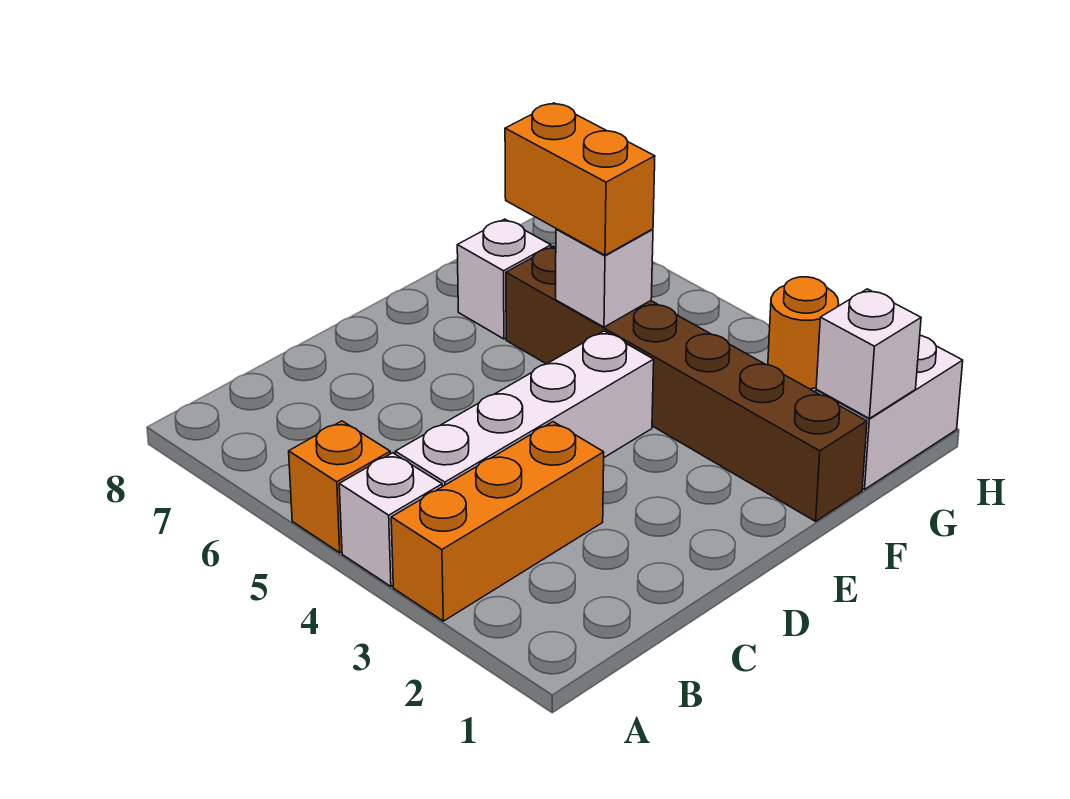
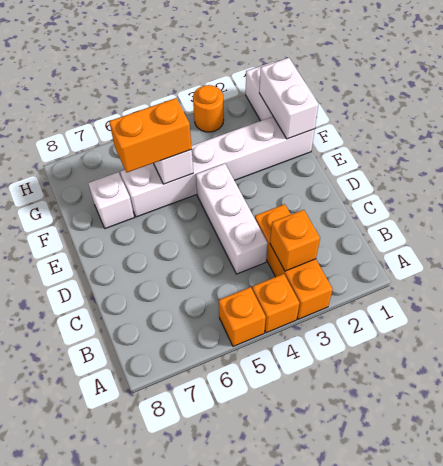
white 1x1 brick [339,453,442,586] -> orange 1x1 brick [252,274,300,333]
none -> orange 1x1 brick [270,210,320,271]
white 1x4 brick [395,331,654,487] -> white 1x3 brick [196,164,268,274]
brown 1x6 brick [506,246,867,521] -> white 1x6 brick [121,117,315,217]
white 1x1 brick [816,289,921,419] -> white 1x2 brick [259,58,319,139]

